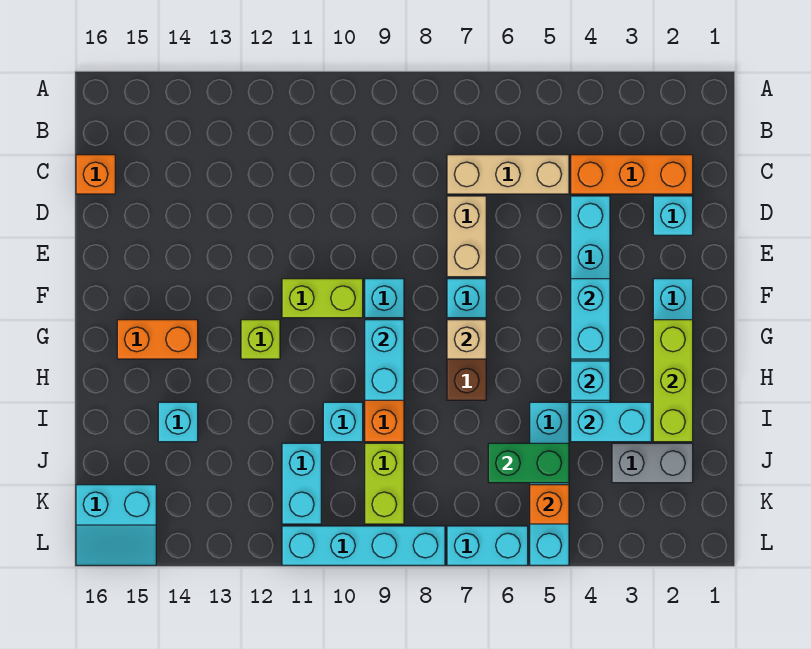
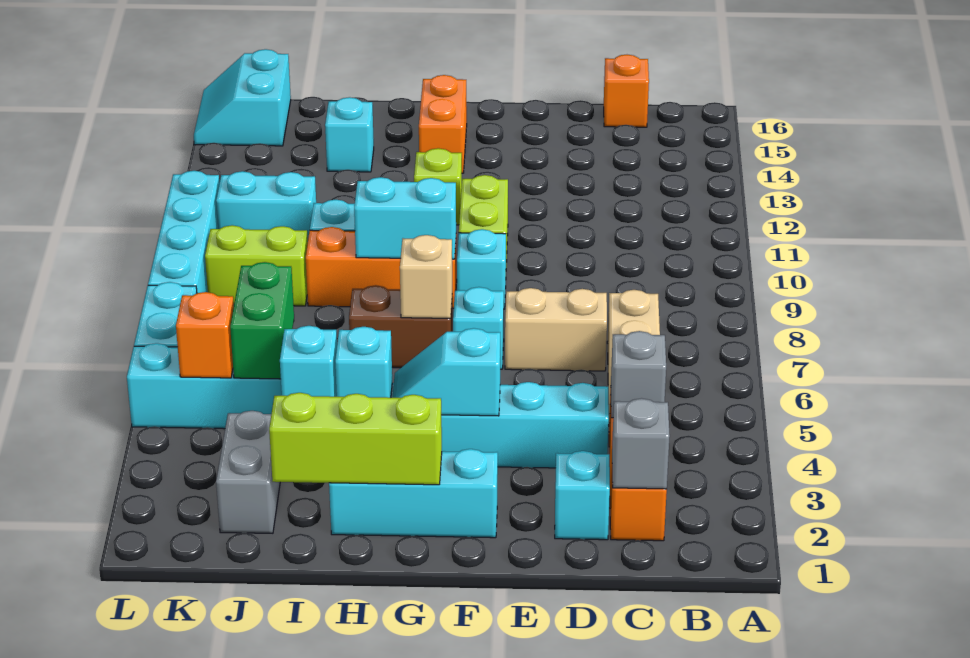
none -> grey 1x1 brick [612,398,670,489]
none -> grey 1x1 brick [611,331,666,418]
cyan 1x2 brick [571,279,610,359] -> cyan 1x2 slope [392,328,500,416]
cyan 1x2 brick [571,402,651,442] -> cyan 1x1 brick [280,326,337,397]

